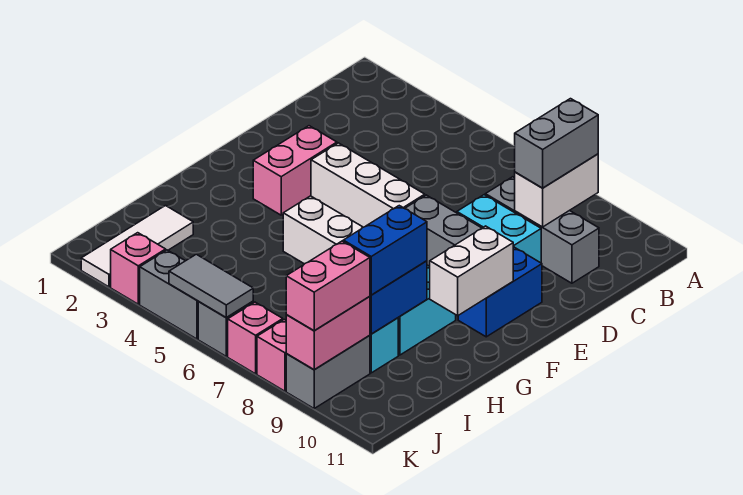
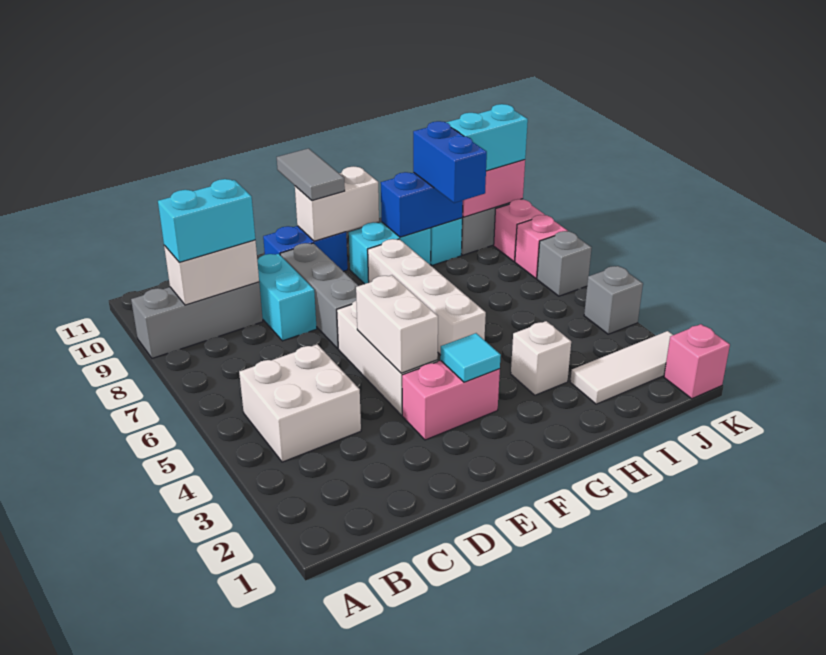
none -> white 2x2 brick [239,344,361,462]
grey 1x2 brick [515,99,598,188] -> cyan 1x2 brick [158,179,255,262]
grey 1x3 brick [485,177,599,283] -> grey 1x3 brick turned to [131,282,263,358]
none -> white 1x2 brick [356,275,438,373]
none -> cyan 1x1 tile [440,333,501,382]
none -> white 1x1 brick [511,321,571,395]
blue 1x2 brick [343,206,427,295] -> blue 1x2 brick turned to [413,121,487,203]
pink 1x2 brick [286,241,370,331] -> cyan 1x2 brick [446,104,528,171]
pink 1x1 brick [111,233,166,304] -> pink 1x1 brick moved to [664,324,730,399]
grey 1x2 brick [140,250,199,339] -> grey 1x1 brick [584,266,643,334]
grey 1x2 tile [169,254,253,318] -> grey 1x2 tile moved to [277,148,345,200]

